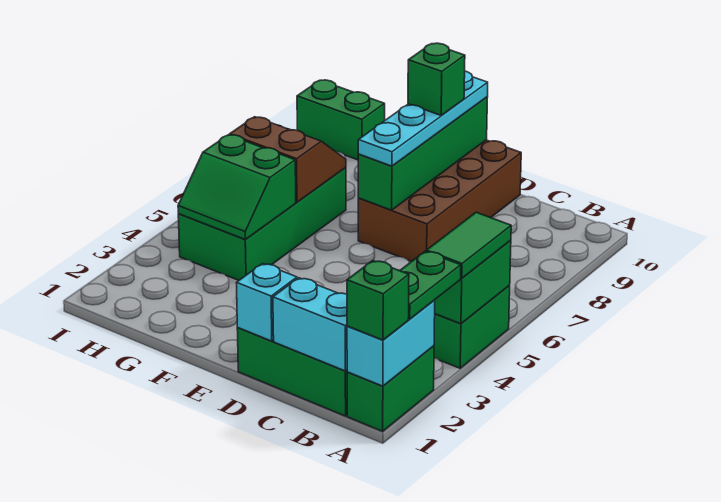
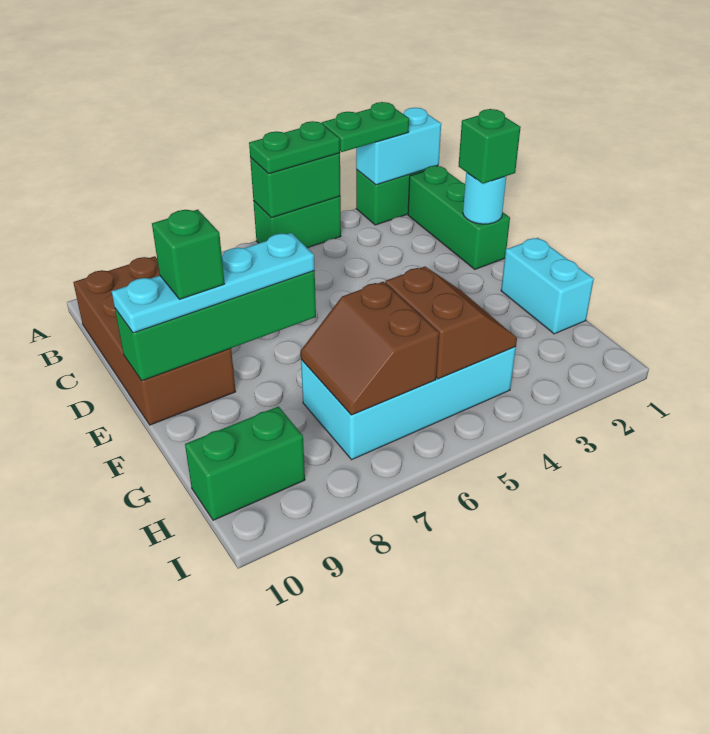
green 1x1 brick [347,261,409,340] -> green 1x1 brick moved to [459,109,521,184]
green 1x2 tile [426,212,511,278] -> green 1x2 plate [249,121,340,174]
cyan 1x2 brick [273,278,347,371] -> cyan 1x2 brick moved to [501,238,594,334]
cyan 1x1 brick [237,264,297,341] -> cyan 1x1 round brick [463,172,506,224]
brown 2x4 brick [358,140,521,262] -> brown 2x4 brick turned to [73,256,236,425]
green 2x4 brick [178,168,346,280] -> cyan 2x4 brick [301,347,516,460]
green 2x2 slope [178,135,296,240] -> brown 2x2 slope [385,267,517,379]
green 1x2 brick [297,80,385,160] -> green 1x2 brick turned to [185,406,305,520]

